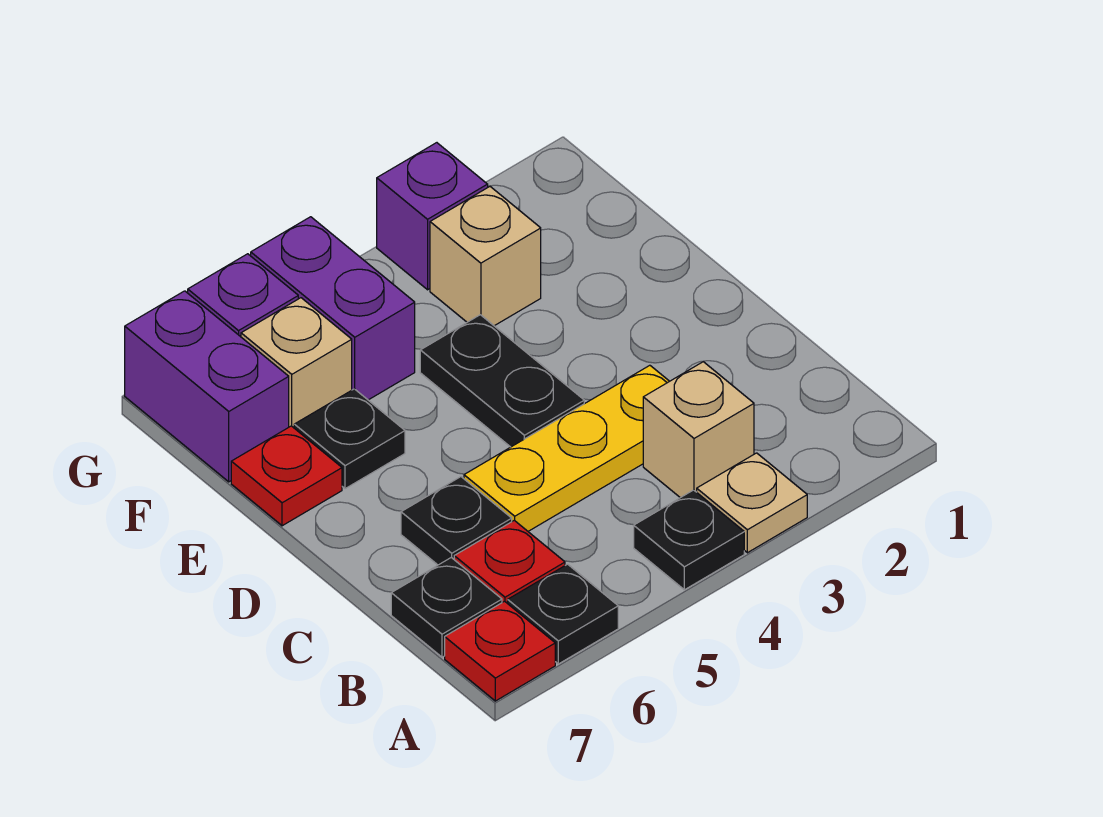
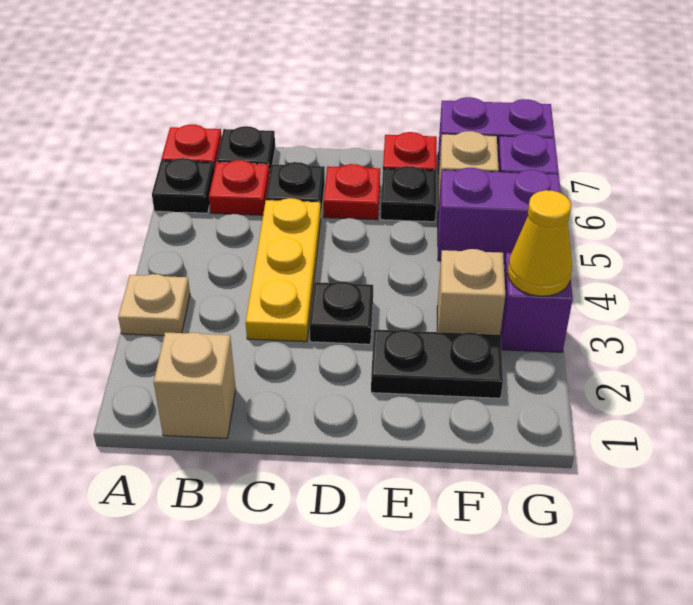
black 1x1 plate [634,490,744,590] -> black 1x1 plate moved to [310,282,373,344]
tan 1x1 brick [643,362,754,498] -> tan 1x1 brick moved to [154,332,236,438]
black 1x2 plate [420,315,584,447] -> black 1x2 plate moved to [371,330,503,398]
none -> red 1x1 plate [323,164,380,220]
none -> yellow 1x1 cone [508,190,572,296]

